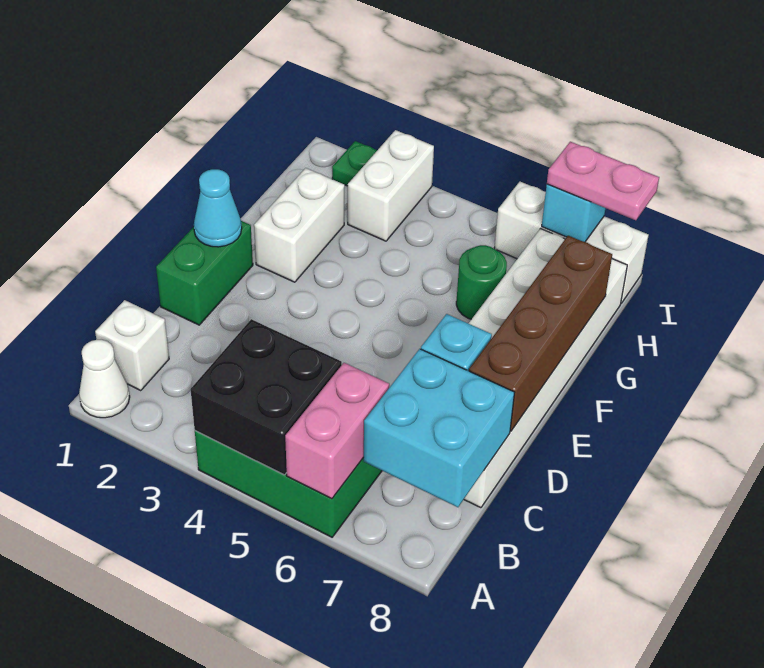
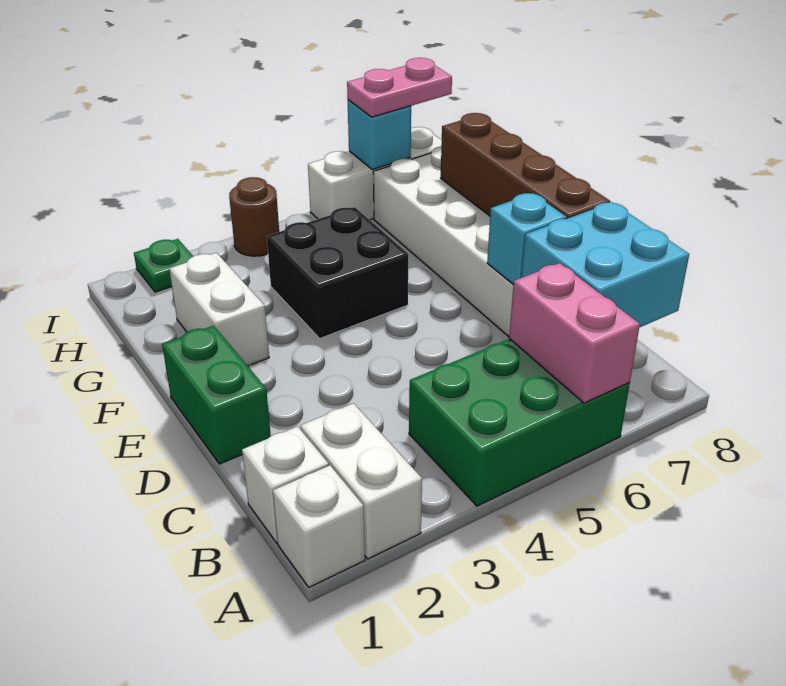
white 1x1 cone [79,340,130,418] -> white 1x1 brick [273,466,365,587]
black 2x2 brick [191,319,342,475] -> black 2x2 brick moved to [267,207,408,338]
cyan 1x1 cone [194,169,242,247] -> none
green 1x1 round brick [456,245,507,319] -> none
white 1x2 brick [348,130,434,241] -> white 1x2 brick moved to [301,403,422,559]
none -> brown 1x1 round brick [229,177,279,256]

